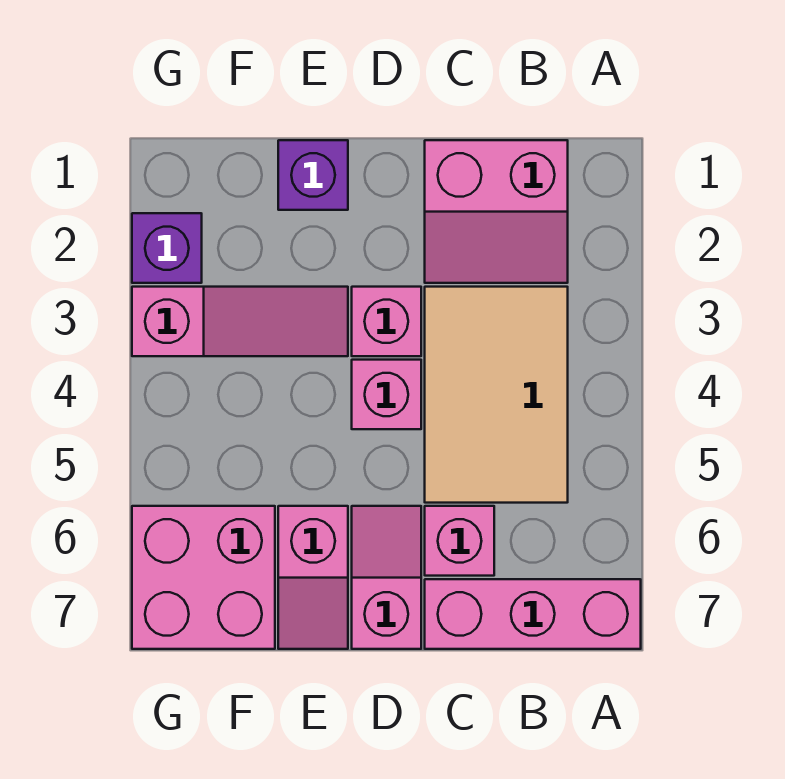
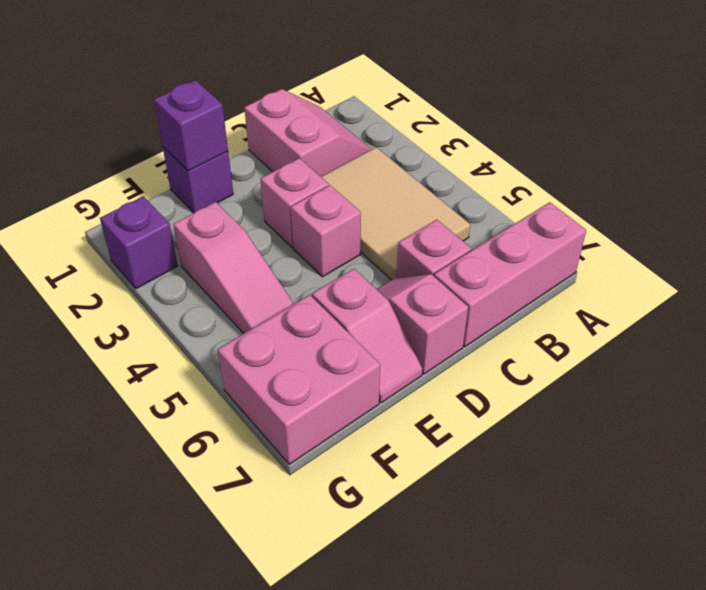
pink 2x2 slope [425,140,568,283] -> pink 2x2 slope turned to [244,89,371,177]
none -> purple 1x1 brick [154,80,228,171]
pink 1x3 slope [132,287,348,356] -> pink 1x3 slope turned to [173,202,294,333]

